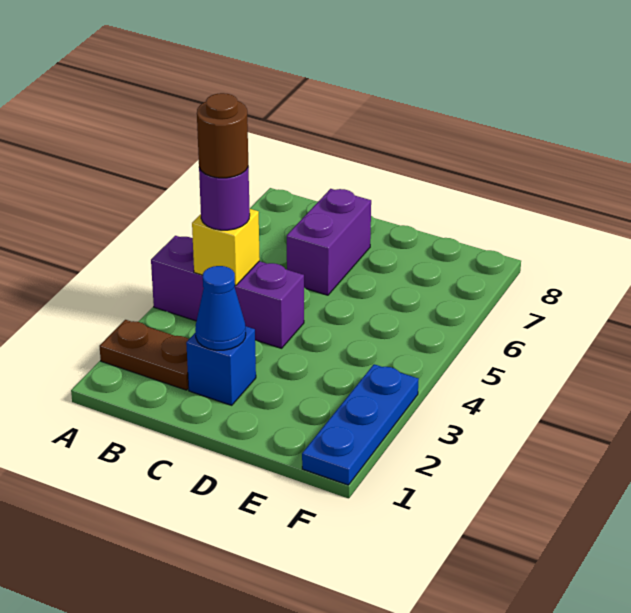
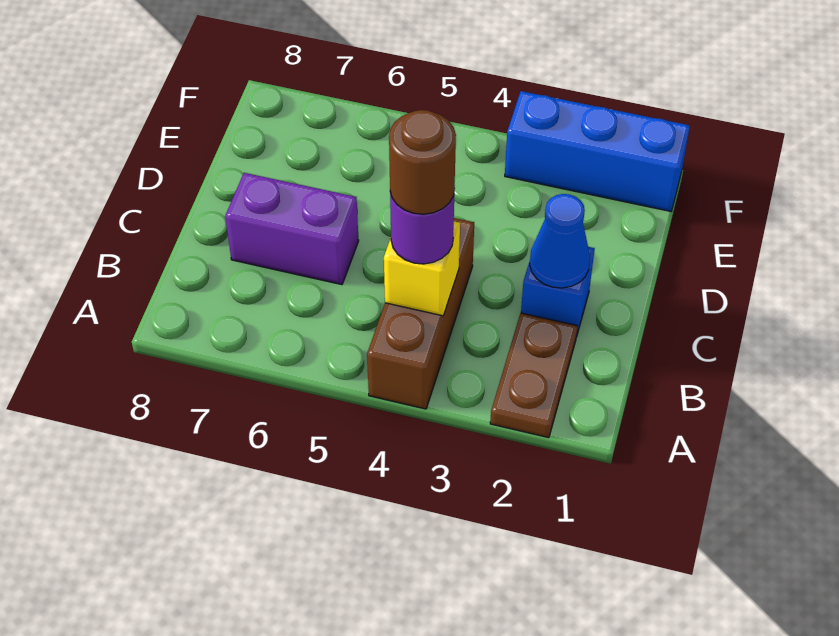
purple 1x3 brick [151,236,304,348] -> brown 1x3 brick [367,218,474,409]
blue 1x3 plate [302,364,419,485] -> blue 1x3 brick [505,91,690,211]

